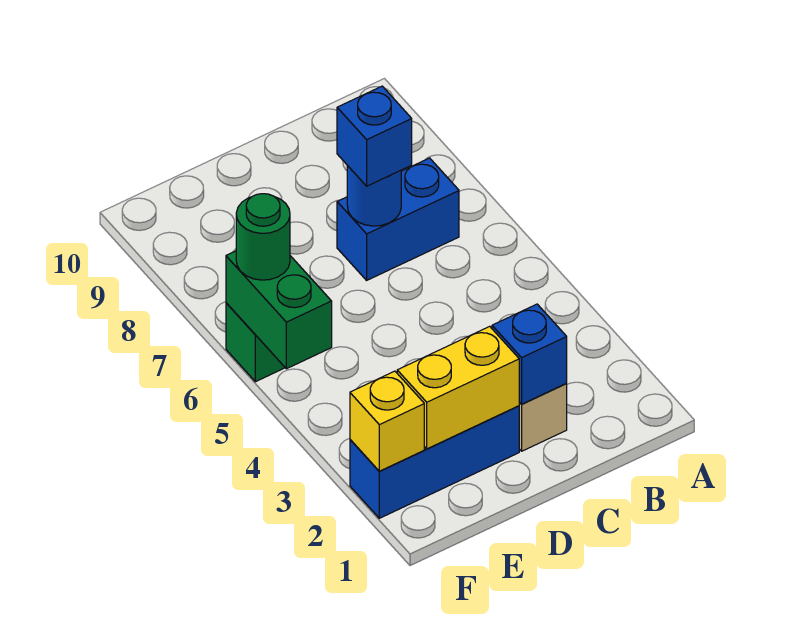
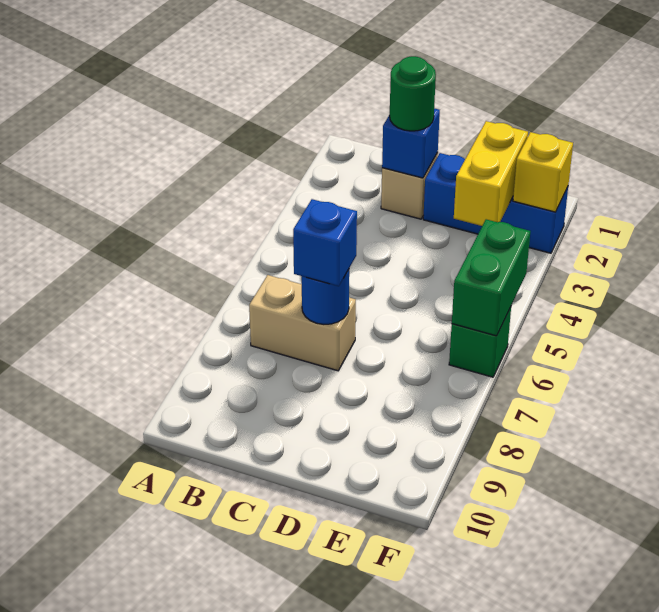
blue 1x2 brick [337,158,459,280] -> tan 1x2 brick [249,275,356,371]
yellow 1x2 brick [397,326,519,449] -> yellow 1x2 brick turned to [454,121,528,226]
green 1x1 round brick [236,194,290,280] -> green 1x1 round brick moved to [390,56,436,131]

